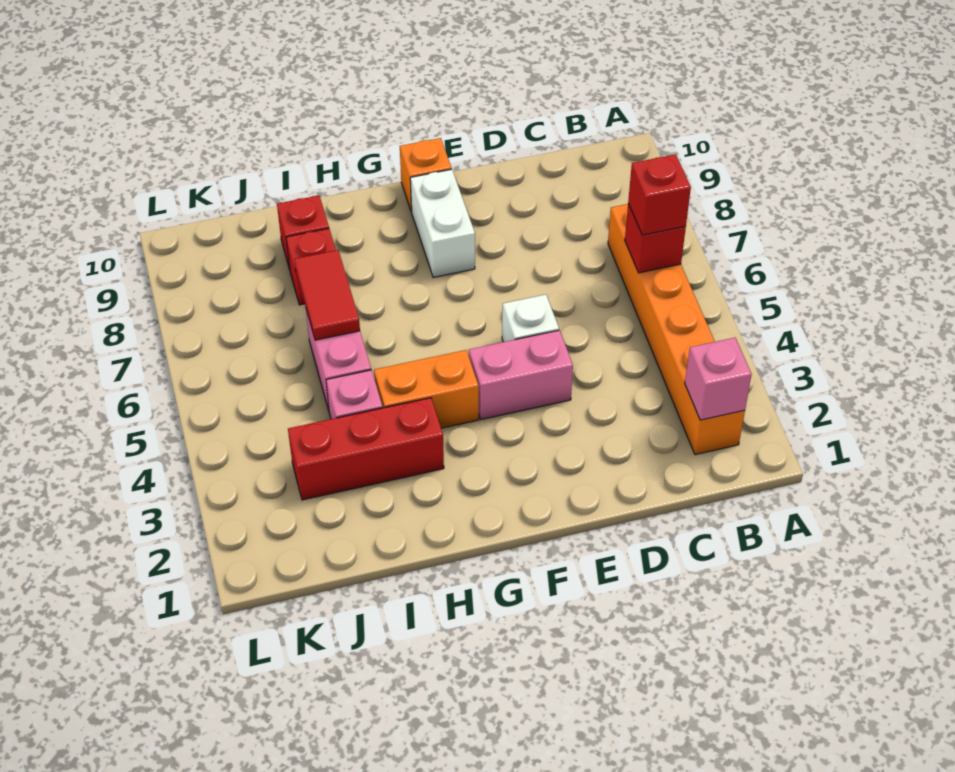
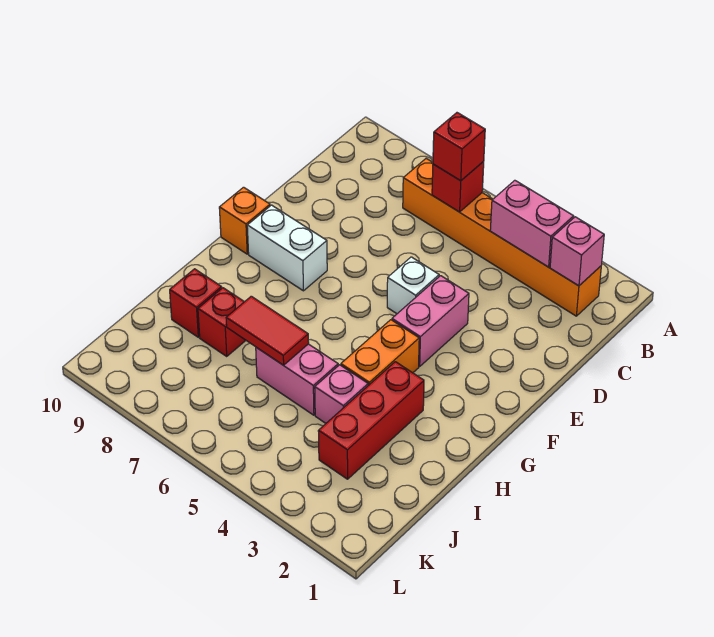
none -> pink 1x2 brick [490,180,574,267]

